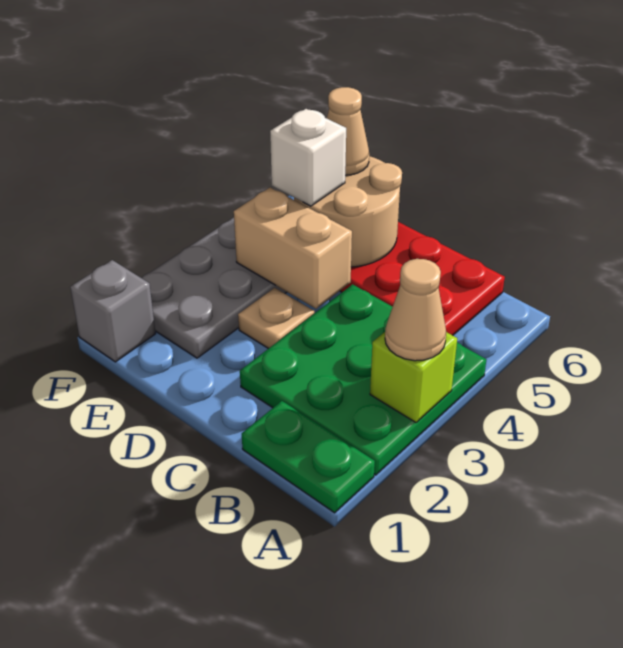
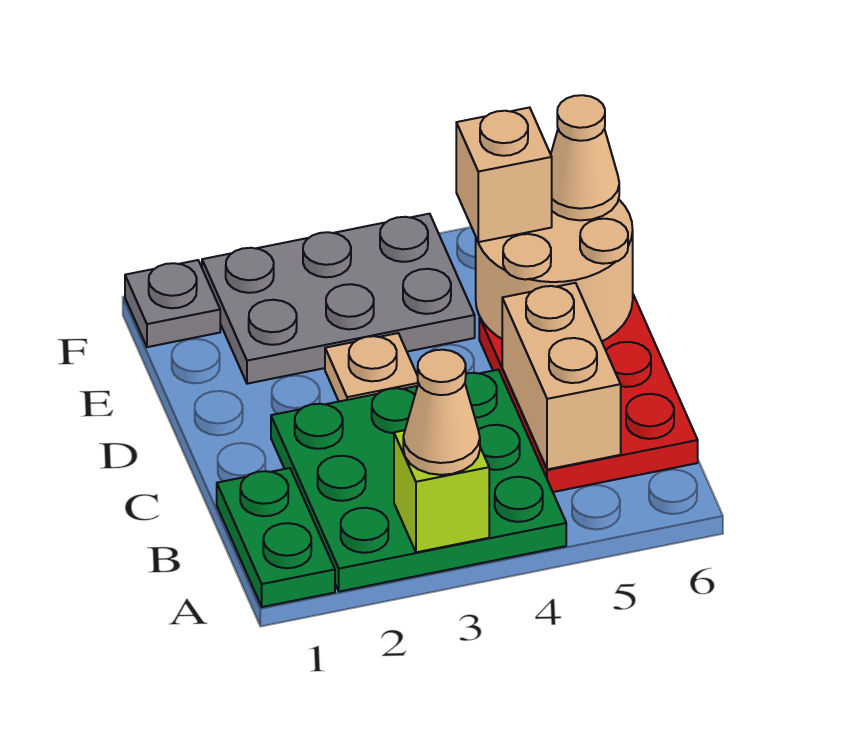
tan 1x2 brick [234,188,352,309] -> tan 1x2 brick moved to [502,283,621,469]
white 1x1 brick [270,109,346,206] -> tan 1x1 brick [456,107,552,242]
grey 1x1 brick [70,260,156,362] -> grey 1x1 plate [125,260,220,347]

